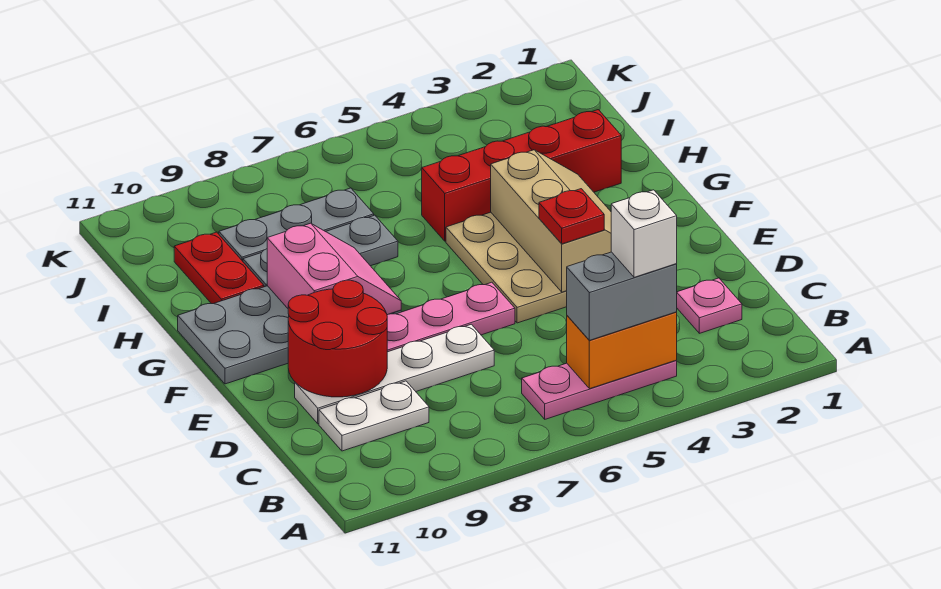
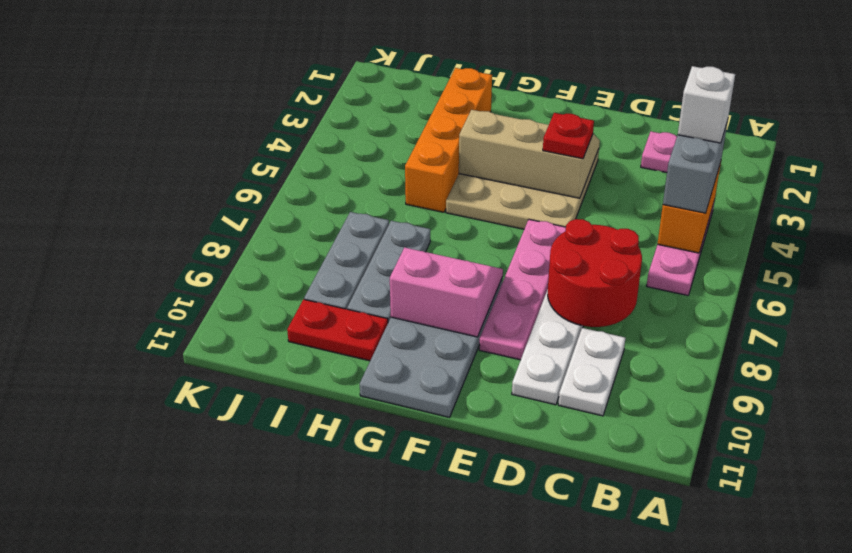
red 2x2 round brick [288,280,387,397] -> red 2x2 round brick moved to [548,219,642,327]
red 1x4 brick [422,110,621,241] -> orange 1x4 brick [405,68,492,212]

